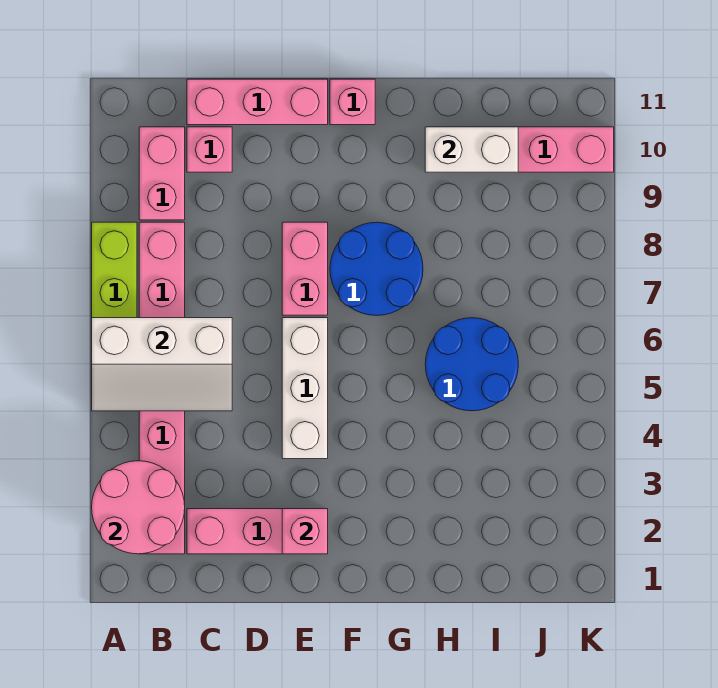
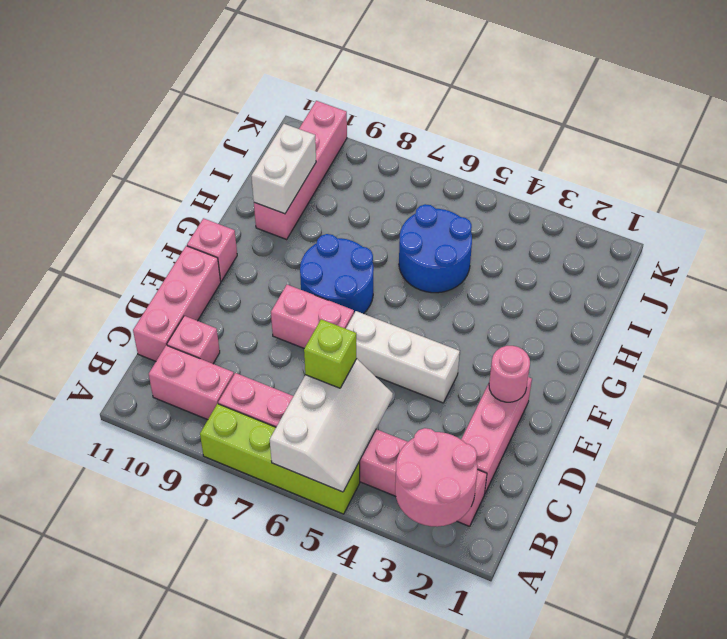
none -> lime 1x1 brick [304,319,357,388]
pink 1x1 brick [282,509,328,554] -> pink 1x1 round brick [489,346,530,402]

